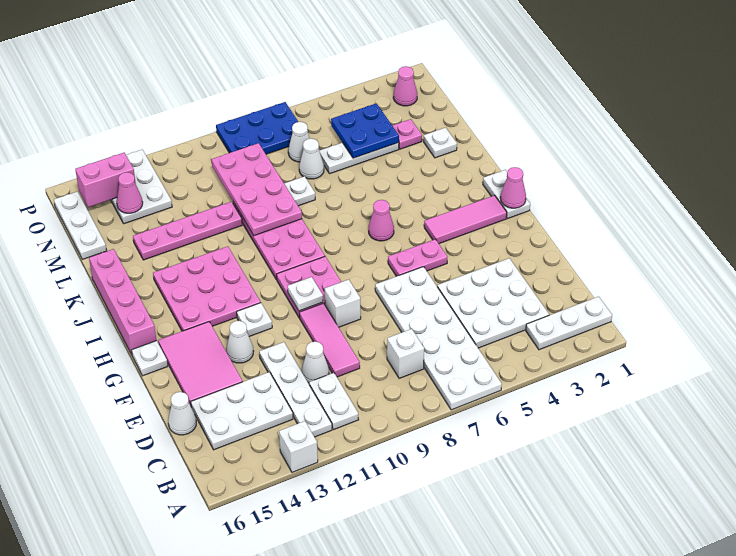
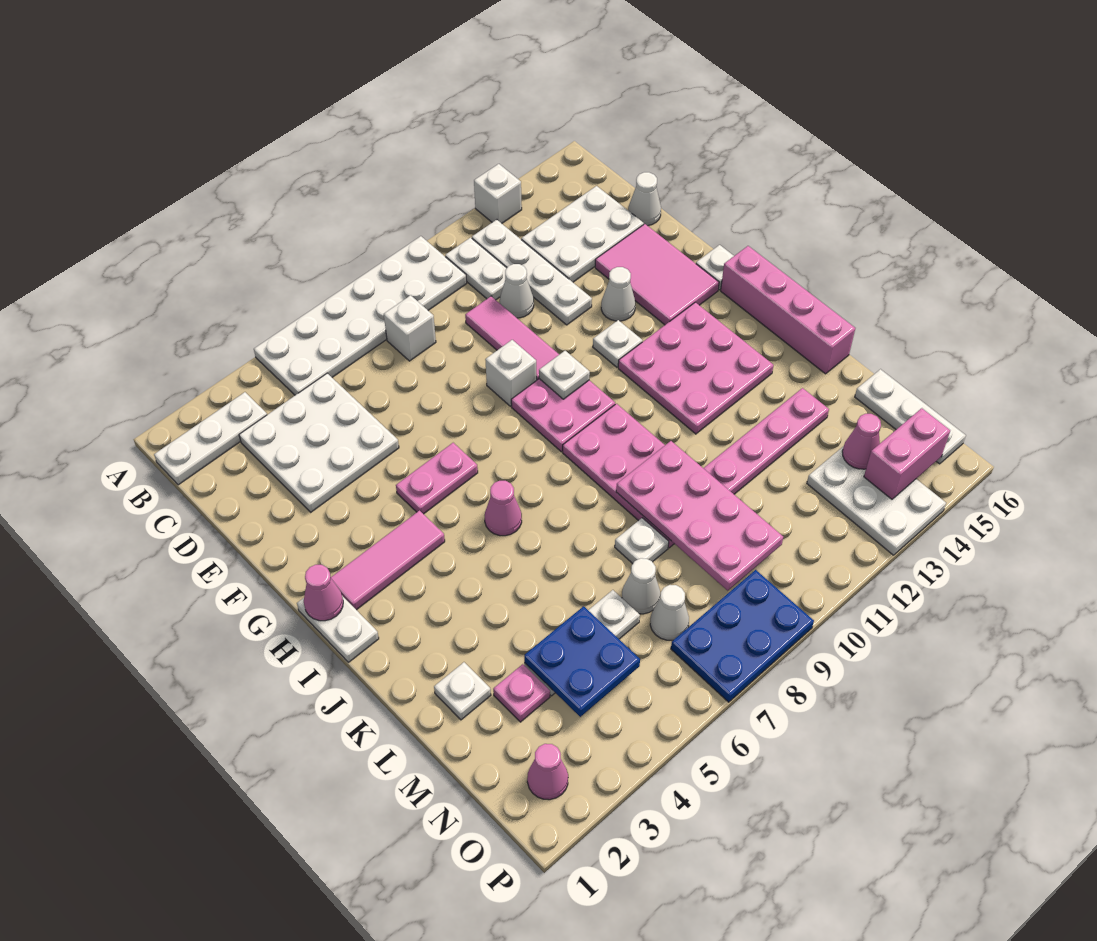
white 2x6 plate [375,267,502,410] -> white 2x6 plate turned to [254,236,467,395]

